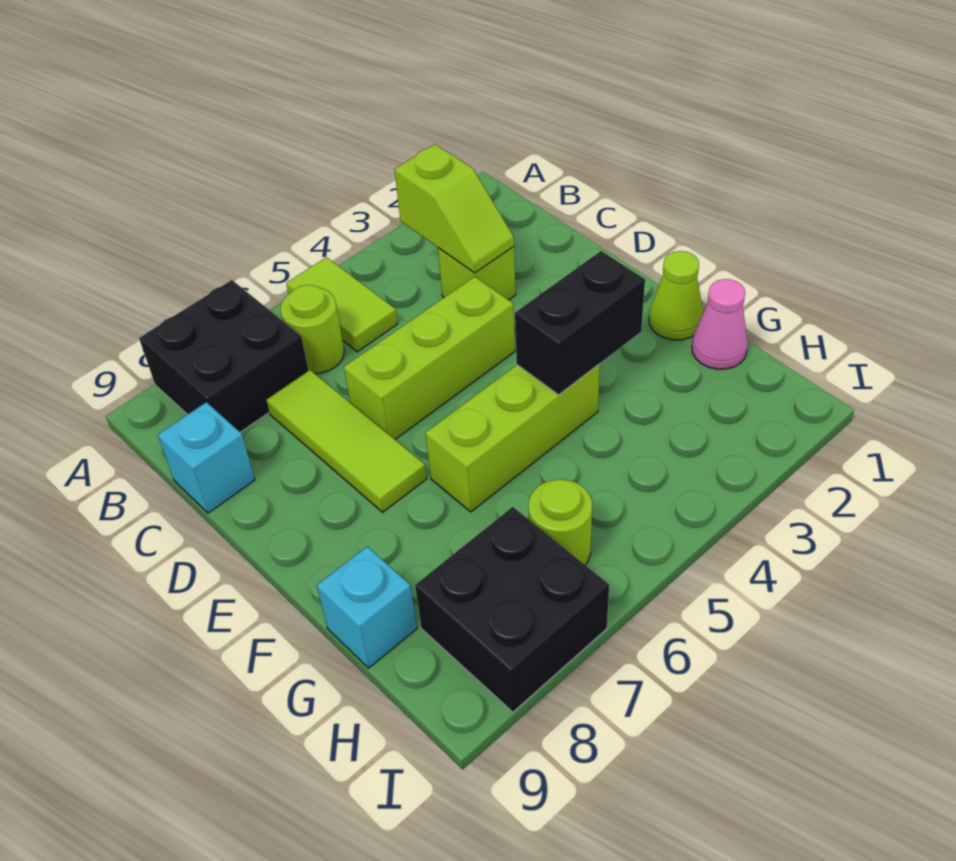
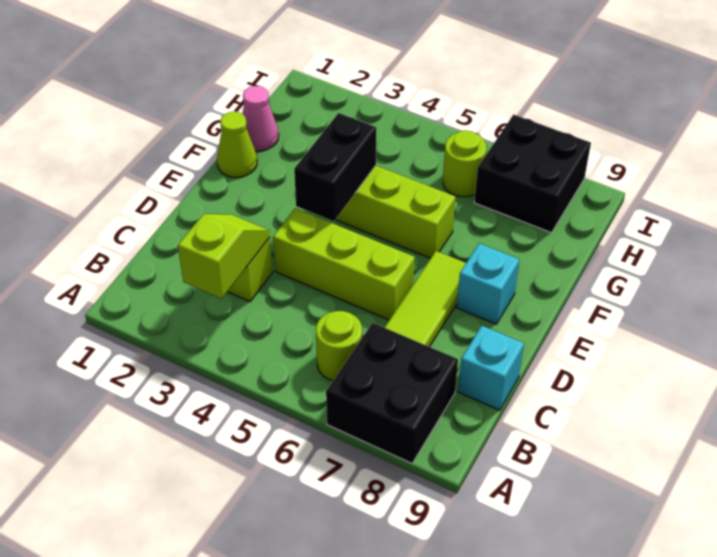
lime 1x2 tile [286,257,398,352] -> none
black 1x2 brick [515,251,645,395] -> black 1x2 brick turned to [294,113,376,222]
cyan 1x1 brick [317,547,417,668] -> cyan 1x1 brick moved to [457,243,519,324]

